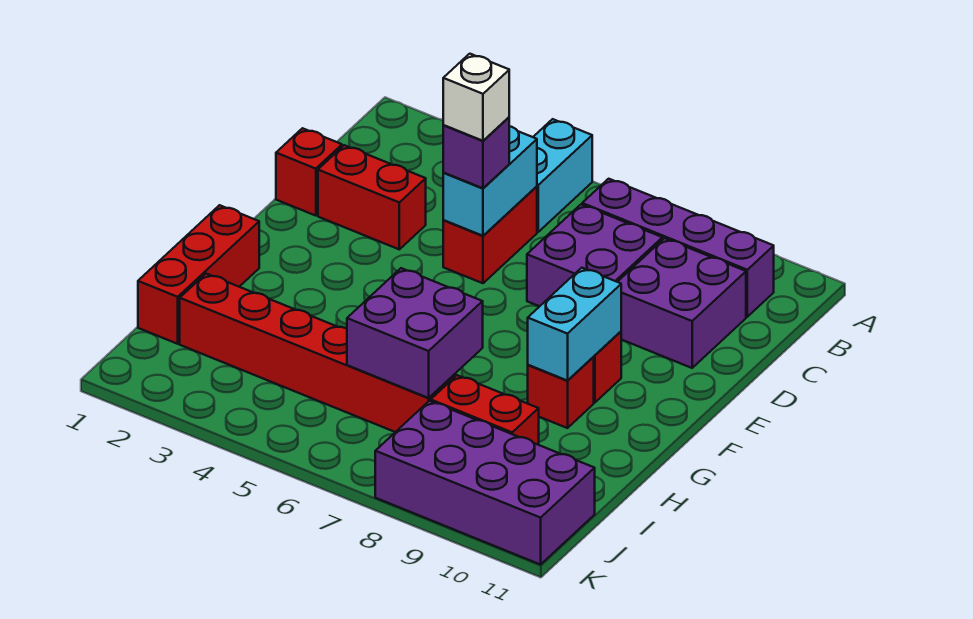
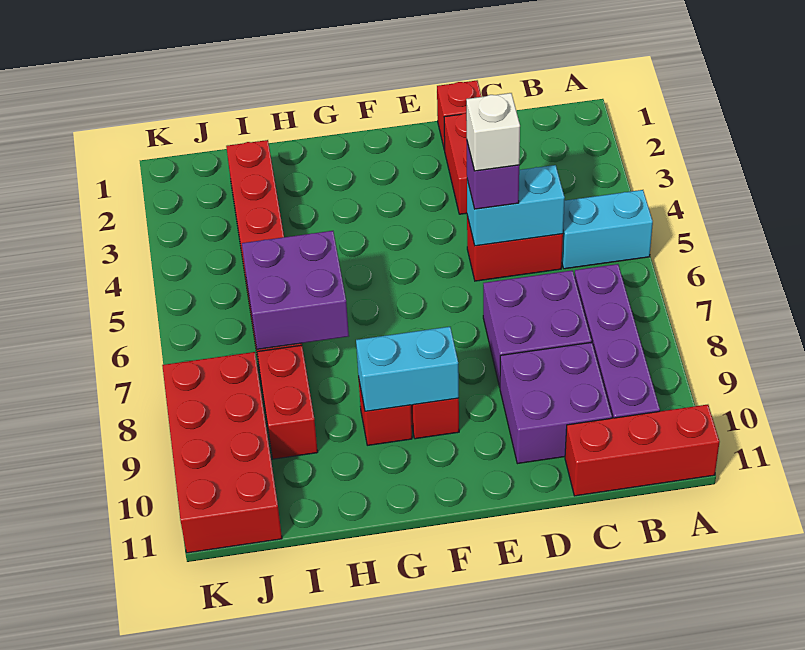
red 1x3 brick [138,205,259,344] -> red 1x3 brick moved to [565,405,719,496]
purple 2x4 brick [375,401,595,565] -> red 2x4 brick [162,352,282,553]

